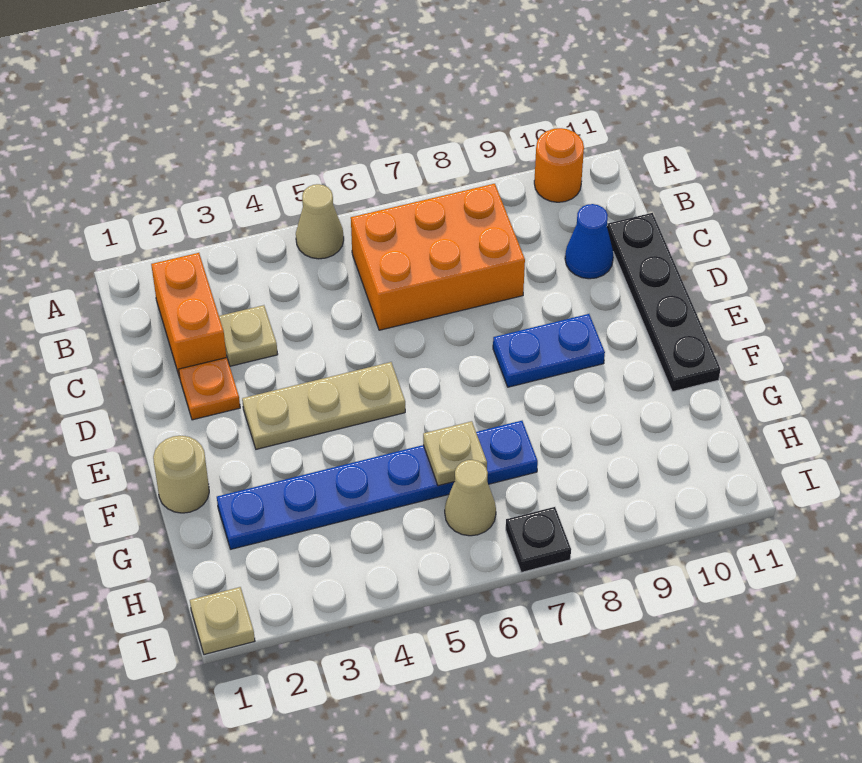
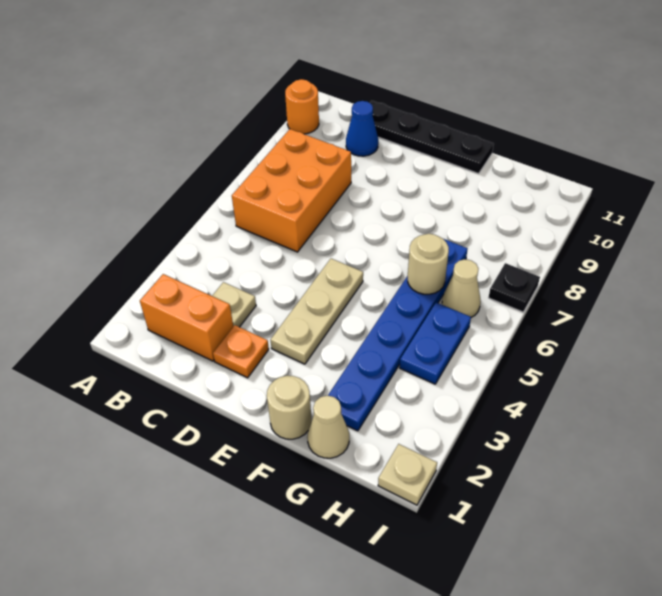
tan 1x1 cone [296,184,344,259] -> tan 1x1 cone moved to [307,396,349,458]
blue 1x2 plate [493,314,605,387] -> blue 1x2 plate moved to [400,302,471,384]
tan 1x1 plate [423,421,487,486] -> tan 1x1 round brick [408,234,449,294]

